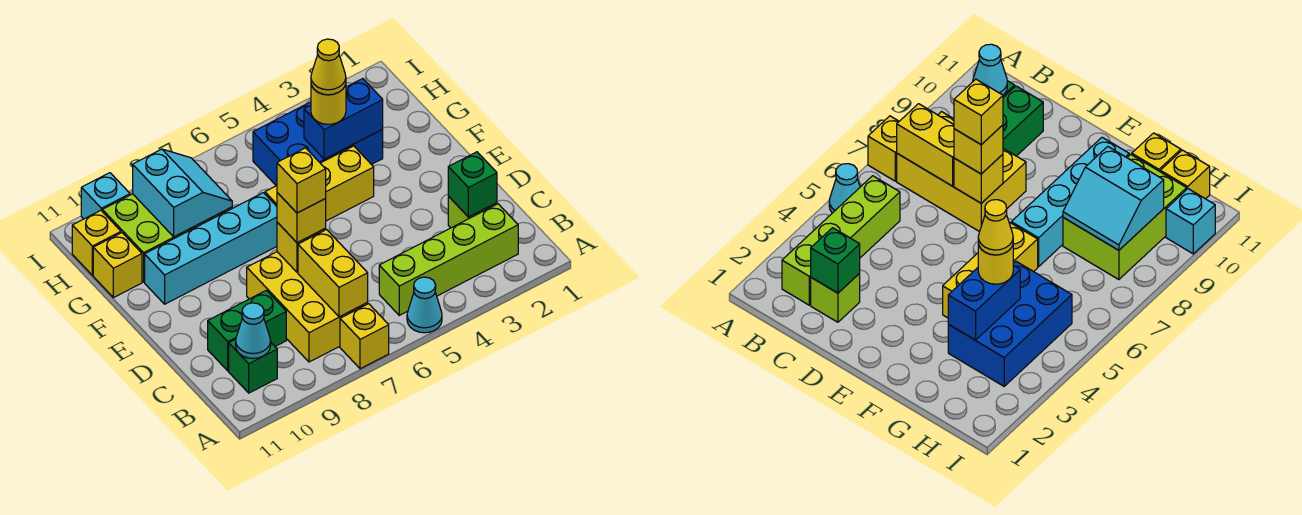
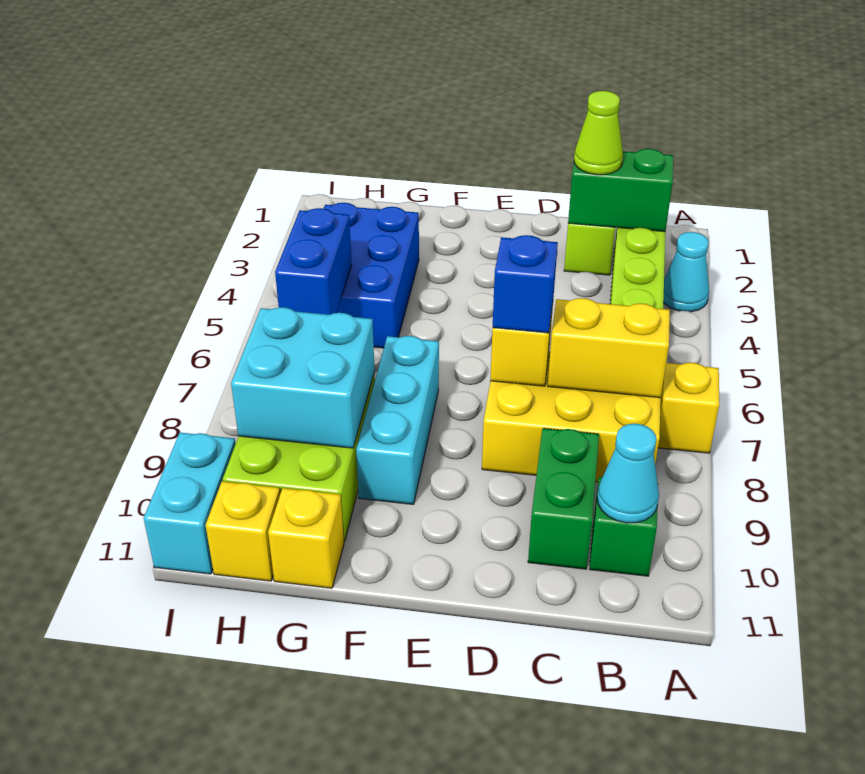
cyan 1x1 cone [407,277,442,333] -> cyan 1x1 cone moved to [663,232,709,312]
green 1x1 brick [448,152,497,217] -> green 1x2 brick [568,149,673,232]
none -> lime 1x1 cone [574,91,623,175]
yellow 1x1 brick [277,193,326,243] -> blue 1x1 brick [493,235,558,333]
yellow 1x1 brick [277,148,326,213] -> none
yellow 1x3 brick [265,146,374,221] -> none
cyan 1x4 brick [145,193,277,304] -> cyan 1x3 brick [356,336,439,504]
blue 1x2 brick [304,79,383,159] -> blue 1x2 brick moved to [275,208,352,315]
yellow 1x1 round brick [311,84,346,124] -> none
yellow 1x1 cone [311,39,346,95] -> none
cyan 2x2 slope [133,149,232,237] -> cyan 2x2 brick [231,307,375,448]
cyan 1x1 brick [81,173,130,219] -> cyan 1x2 brick [144,433,236,574]

